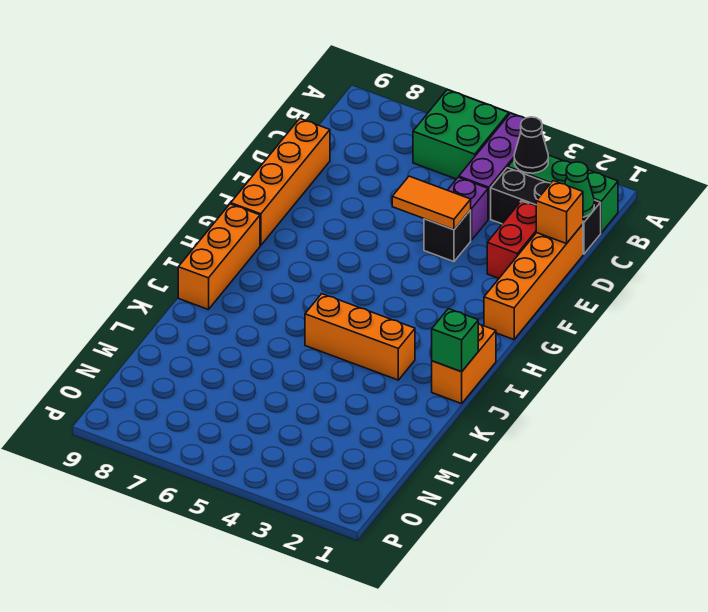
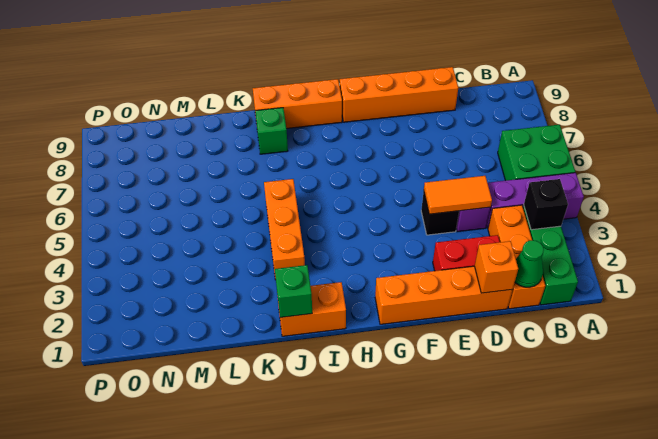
black 1x1 cone [514,117,548,173] -> black 1x1 brick [524,179,568,230]
black 1x3 brick [491,168,601,254] -> orange 1x3 brick [488,205,545,309]
orange 1x2 tile [392,176,471,230] -> orange 1x2 tile turned to [424,176,492,214]
none -> green 1x1 brick [255,108,288,154]

